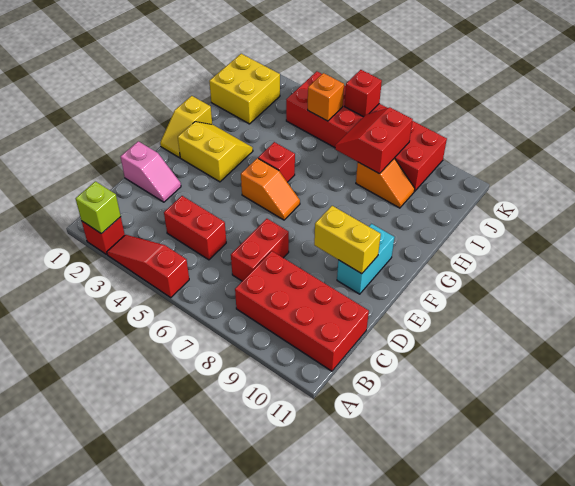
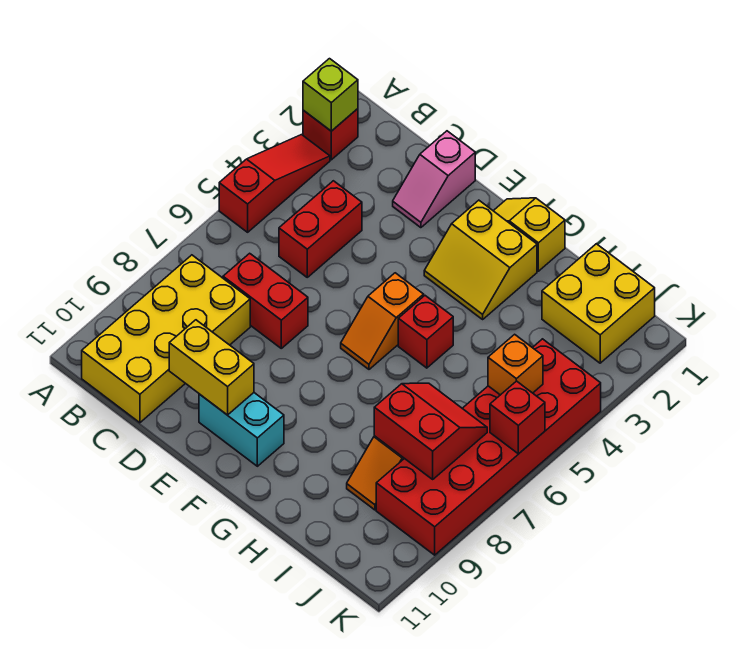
red 2x4 brick [235,251,369,371] -> yellow 2x4 brick [82,255,250,423]
yellow 1x2 brick [314,206,381,274] -> yellow 1x2 brick turned to [169,320,254,415]
yellow 2x2 slope [178,122,253,182] -> yellow 2x2 slope turned to [424,200,537,319]

